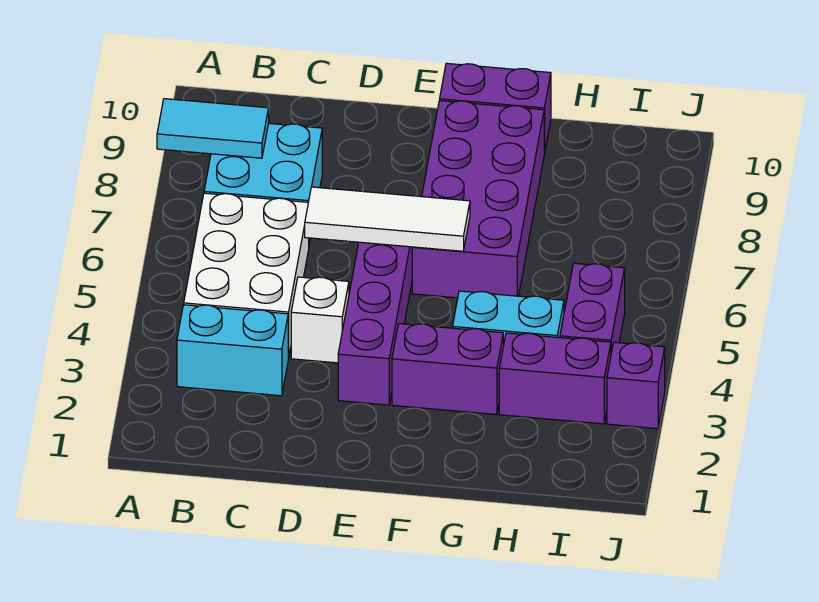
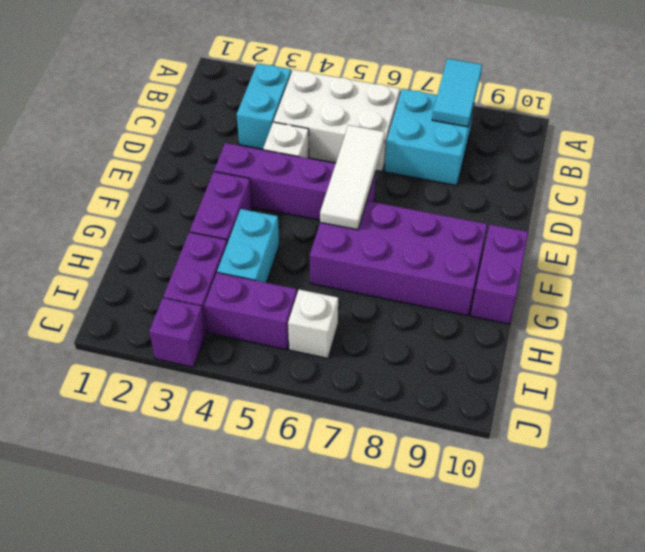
none -> white 1x1 brick [288,290,338,358]

